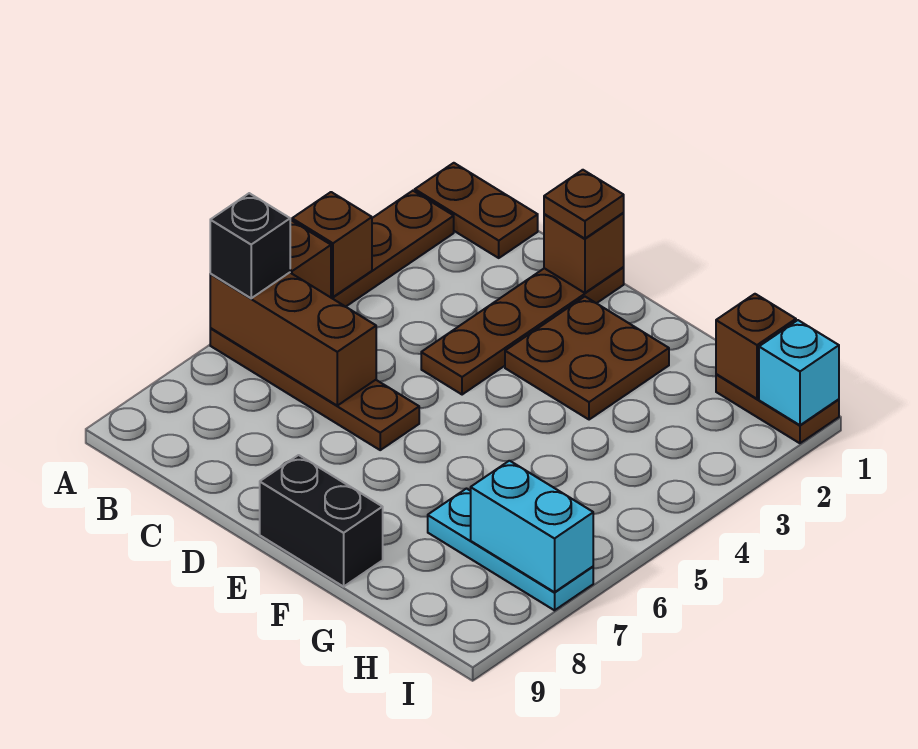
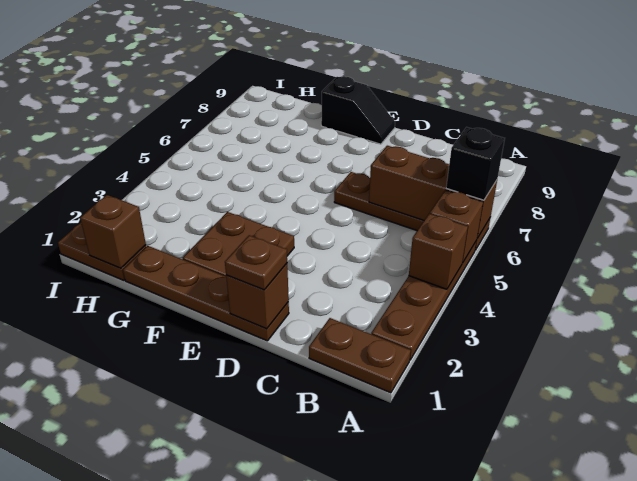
brown 1x4 plate [421,267,624,395] -> brown 1x4 plate turned to [123,246,289,341]
black 1x2 brick [260,455,383,587] -> black 1x2 slope [321,76,395,144]
cyan 1x3 plate [428,489,593,610] -> none
cyan 1x2 brick [471,461,593,592] -> none
cyan 1x1 brick [759,320,839,425] -> none

